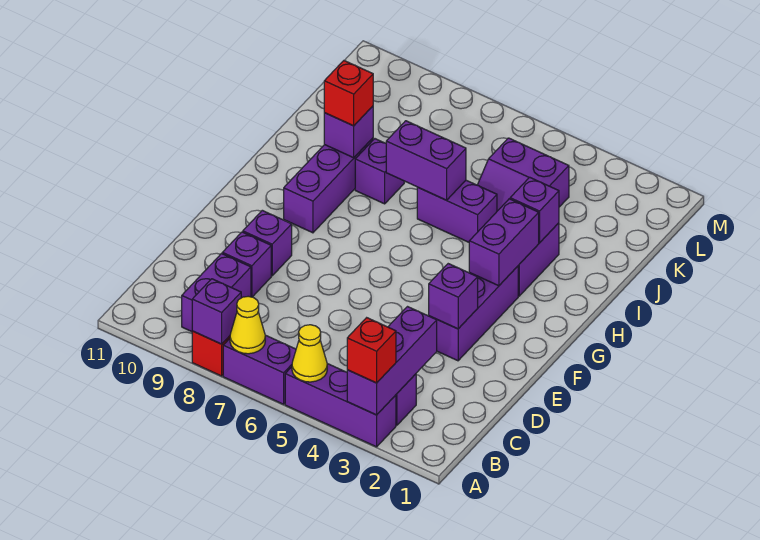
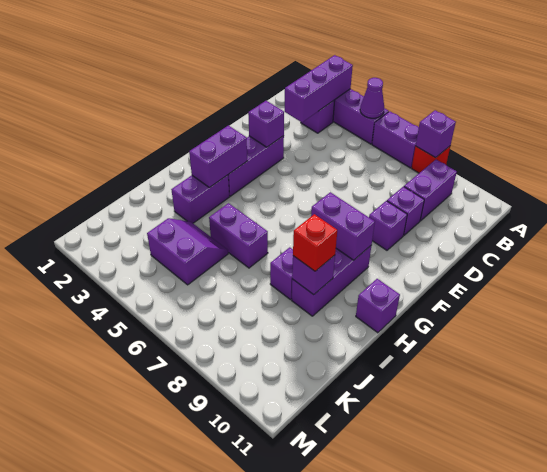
red 1x1 brick [347,318,396,383] -> none
yellow 1x1 cone [292,325,327,382] -> purple 1x1 cone [360,78,384,118]
yellow 1x1 cone [230,296,265,354] -> none
purple 1x1 brick [510,177,559,243] -> purple 1x1 brick moved to [356,279,400,333]
purple 1x2 brick [386,121,466,200] -> purple 1x2 brick moved to [311,192,375,260]

